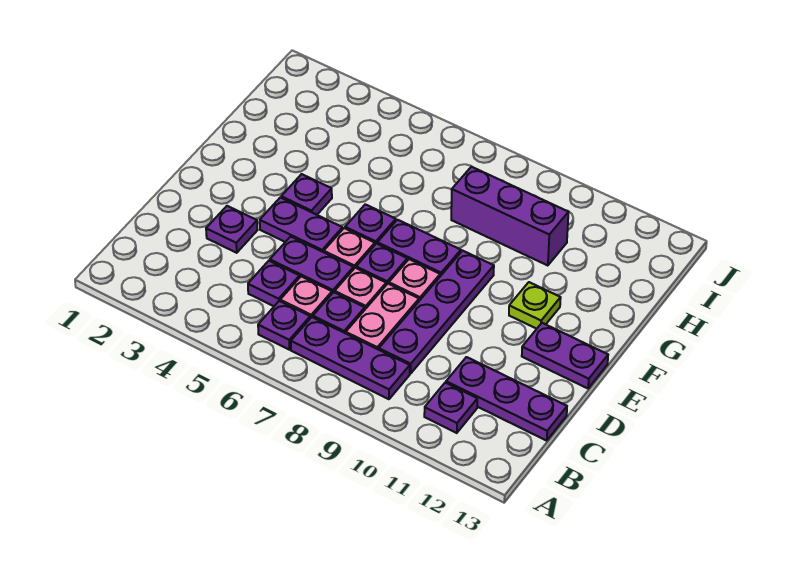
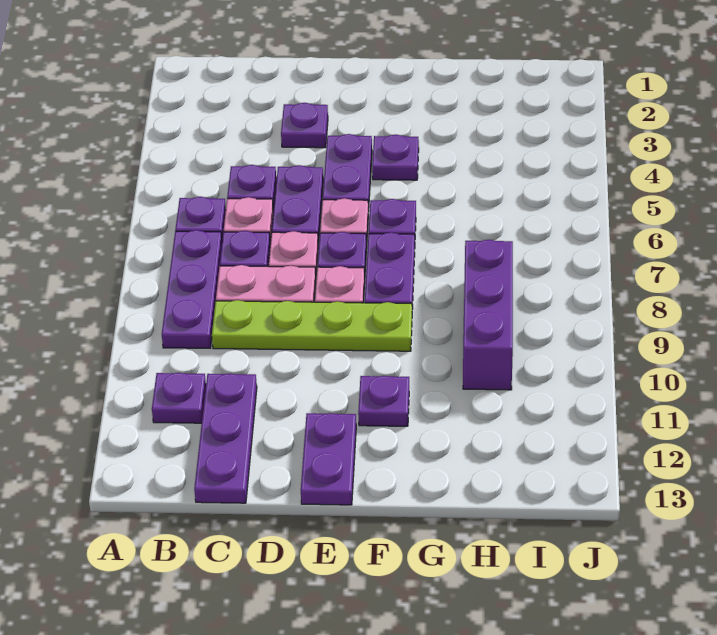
purple 1x4 plate [379,251,494,374] -> lime 1x4 plate [212,300,412,351]
lime 1x1 plate [509,282,561,329] -> purple 1x1 plate [358,376,409,426]

